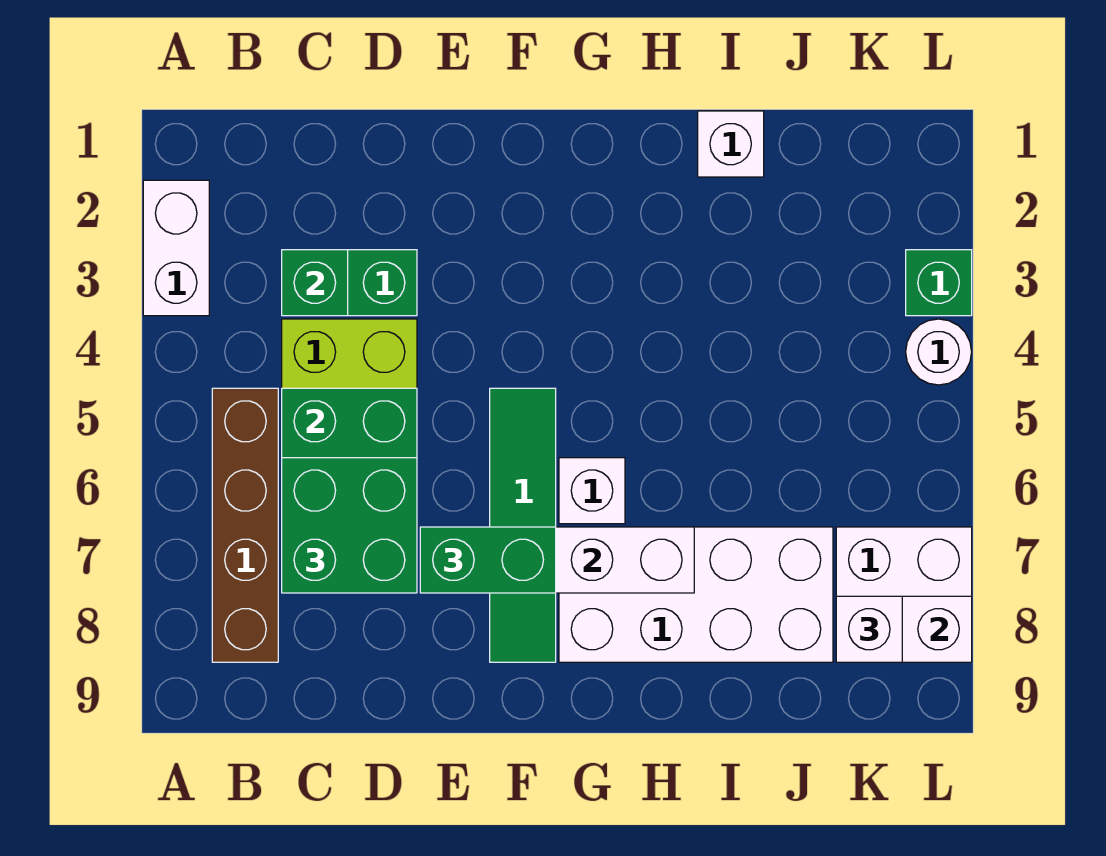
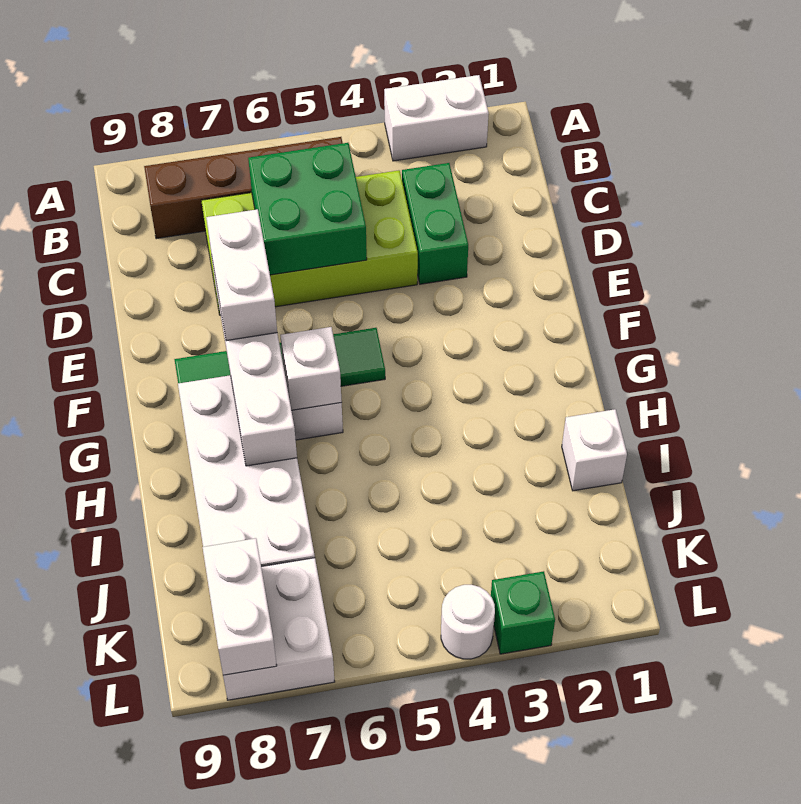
green 1x1 brick [282,250,348,316] -> none
green 2x2 brick [282,458,417,593] -> none
green 1x2 brick [420,527,556,593] -> white 1x2 brick [206,209,277,341]
white 1x1 brick [836,596,902,662] -> white 1x1 brick moved to [280,327,342,410]

